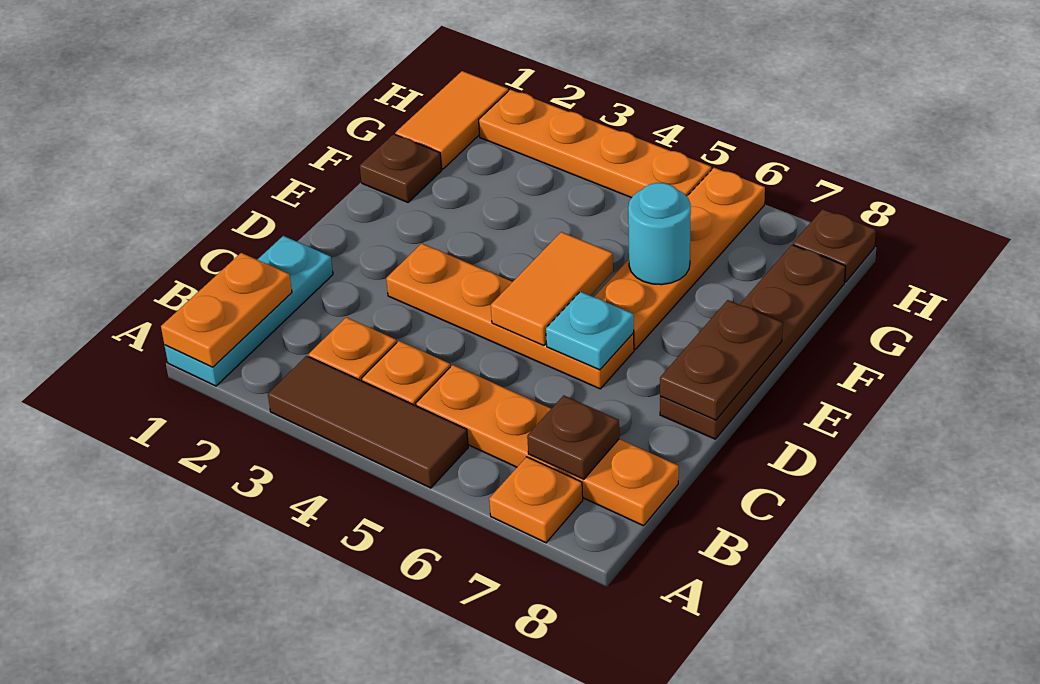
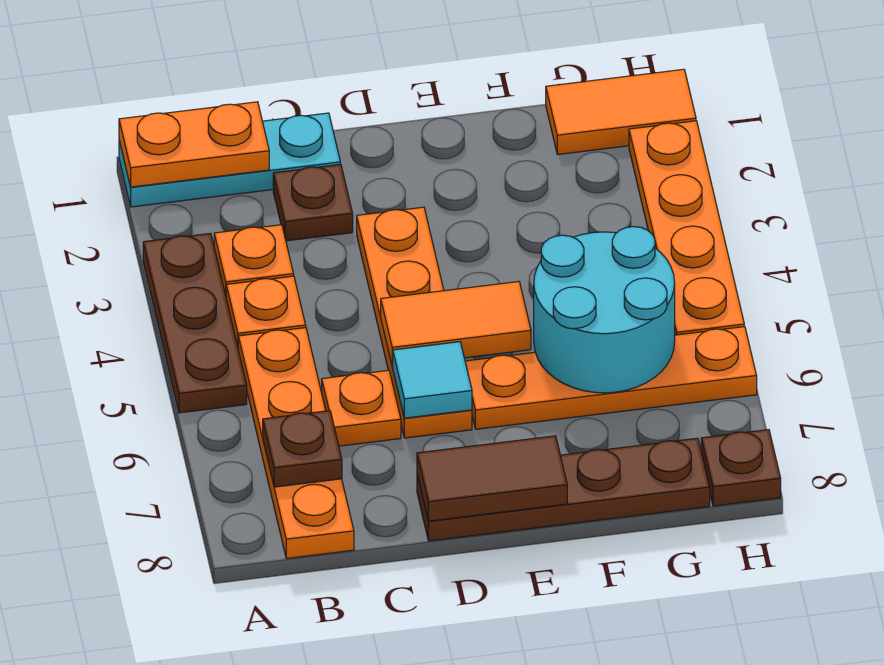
brown 1x3 tile [268,356,468,488] -> brown 1x3 plate [143,233,247,413]
orange 1x1 plate [489,457,583,543] -> orange 1x1 plate moved to [322,370,401,446]
cyan 1x1 plate [546,292,634,370] -> cyan 1x1 tile [392,342,472,418]
brown 1x2 plate [660,300,783,420] -> brown 1x2 tile [417,436,567,521]
brown 1x1 plate [360,134,442,202] -> brown 1x1 plate moved to [273,164,353,241]
cyan 1x1 round brick [628,183,691,285] -> cyan 2x2 round brick [534,227,675,393]

